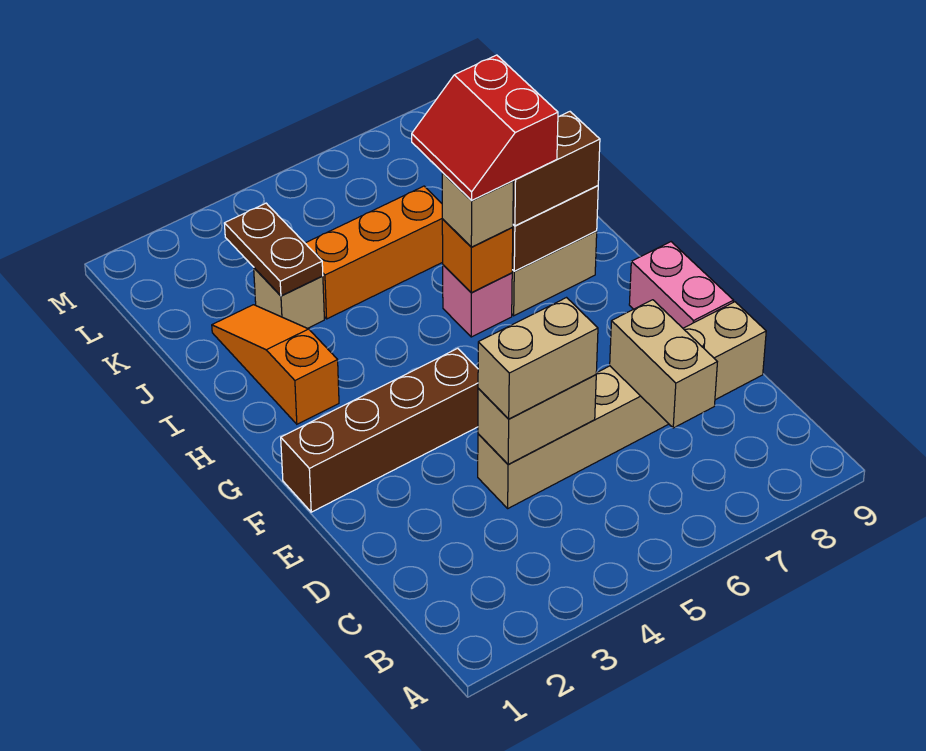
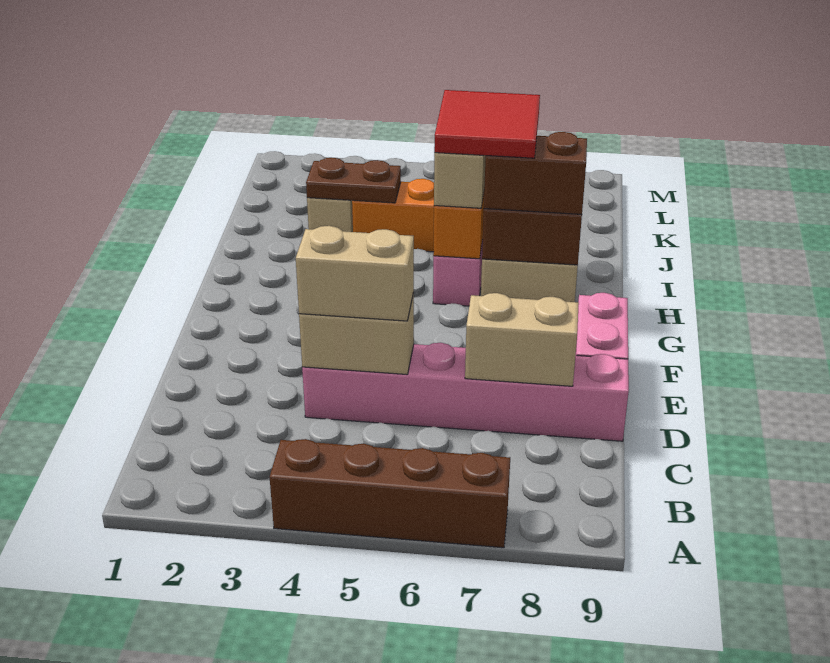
tan 1x2 brick [610,300,717,428] -> tan 1x2 brick turned to [465,293,579,386]
tan 1x6 brick [478,302,766,508] -> pink 1x6 brick [302,343,629,441]
brown 1x4 brick [281,348,478,512] -> brown 1x4 brick moved to [270,439,510,548]
orange 1x3 slope [212,305,339,424] -> none
red 2x2 slope [412,55,558,201] -> red 2x2 tile [434,90,540,158]
brown 1x2 plate [224,203,323,296] -> brown 1x2 plate turned to [306,158,401,203]

